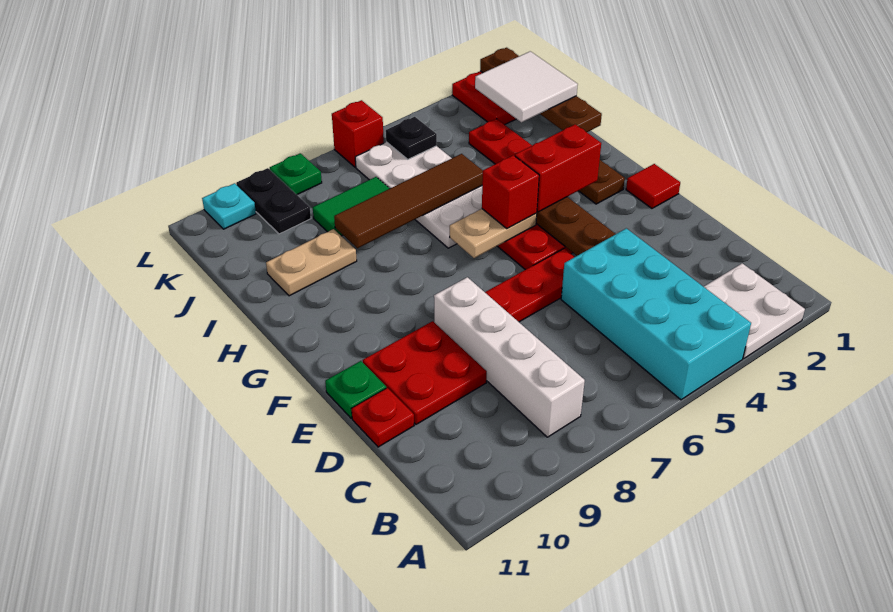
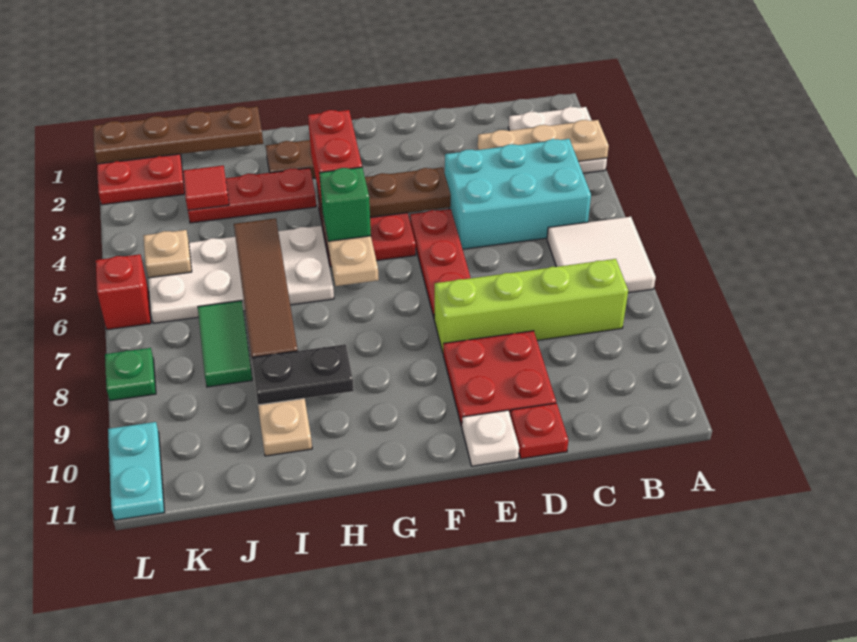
none -> tan 1x3 plate [478,120,609,162]
cyan 2x4 brick [561,228,751,400] -> cyan 2x3 brick [445,139,591,249]
white 1x4 brick [434,277,585,437] -> lime 1x4 brick [434,259,628,352]
green 1x1 plate [325,361,386,418] -> white 1x1 plate [462,410,519,466]
red 1x1 tile [626,164,680,208] -> red 1x1 tile moved to [183,166,229,210]
red 1x1 brick [482,155,539,229] -> green 1x1 brick [319,167,371,241]
white 2x2 tile [475,51,578,122] -> white 2x2 tile moved to [547,217,656,293]
black 1x1 plate [386,117,437,159] -> tan 1x1 plate [143,230,192,278]
black 1x2 plate [236,168,311,234] -> black 1x2 plate moved to [252,344,354,405]
cyan 1x1 plate [202,183,256,229] -> cyan 1x2 plate [108,422,164,520]

